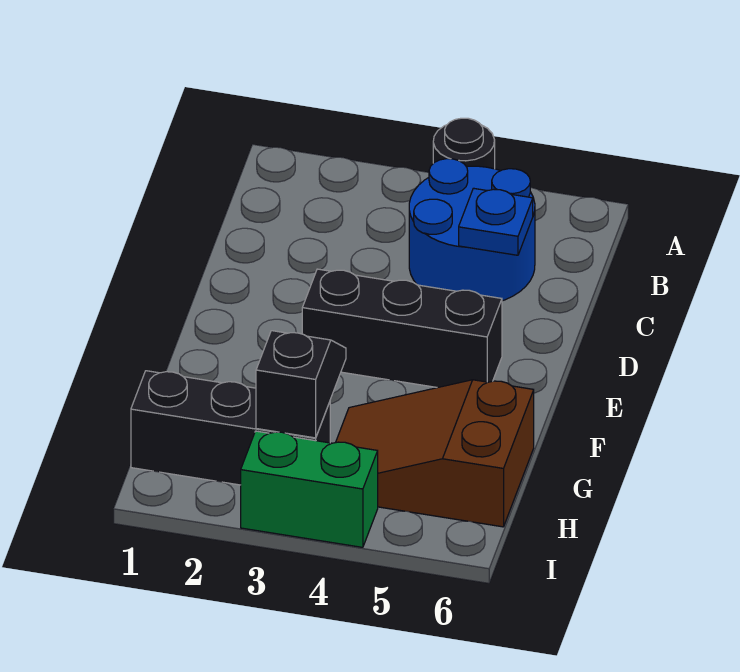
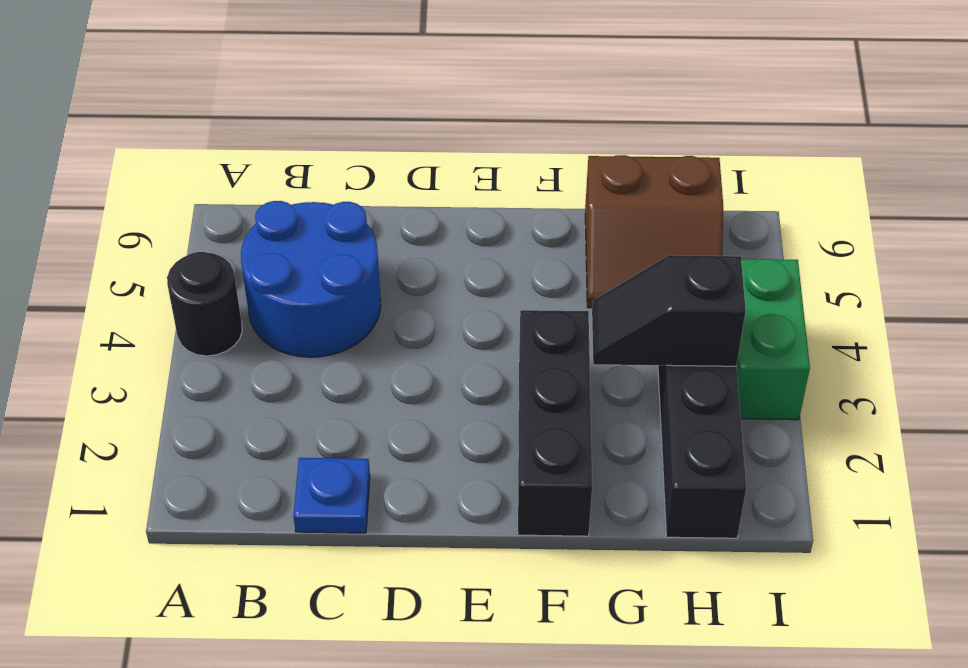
blue 1x1 plate [459,188,533,255] -> blue 1x1 plate moved to [293,458,370,533]
black 1x3 brick [302,269,502,388] -> black 1x3 brick moved to [518,310,592,536]
brown 2x3 slope [336,380,534,527] -> brown 2x2 slope [585,155,723,308]

